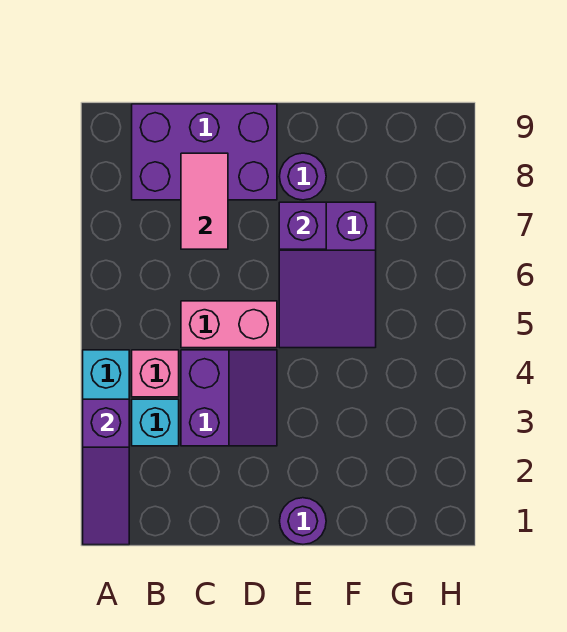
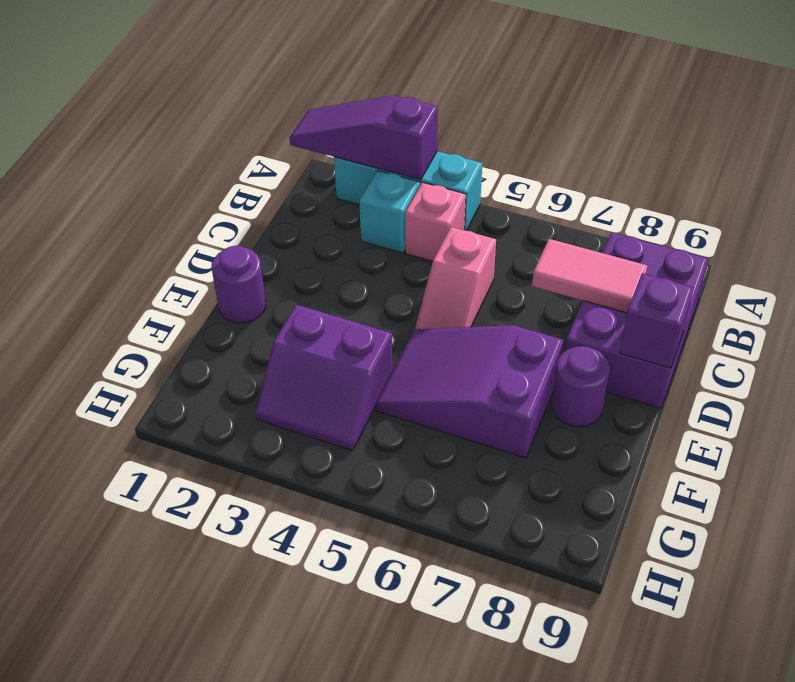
purple 2x2 slope [181,350,277,446] -> purple 2x2 slope moved to [256,305,393,451]
pink 1x2 brick [181,301,277,348] -> pink 1x2 slope [415,227,496,330]
purple 1x1 brick [279,202,326,249] -> purple 1x1 brick moved to [620,273,694,368]

